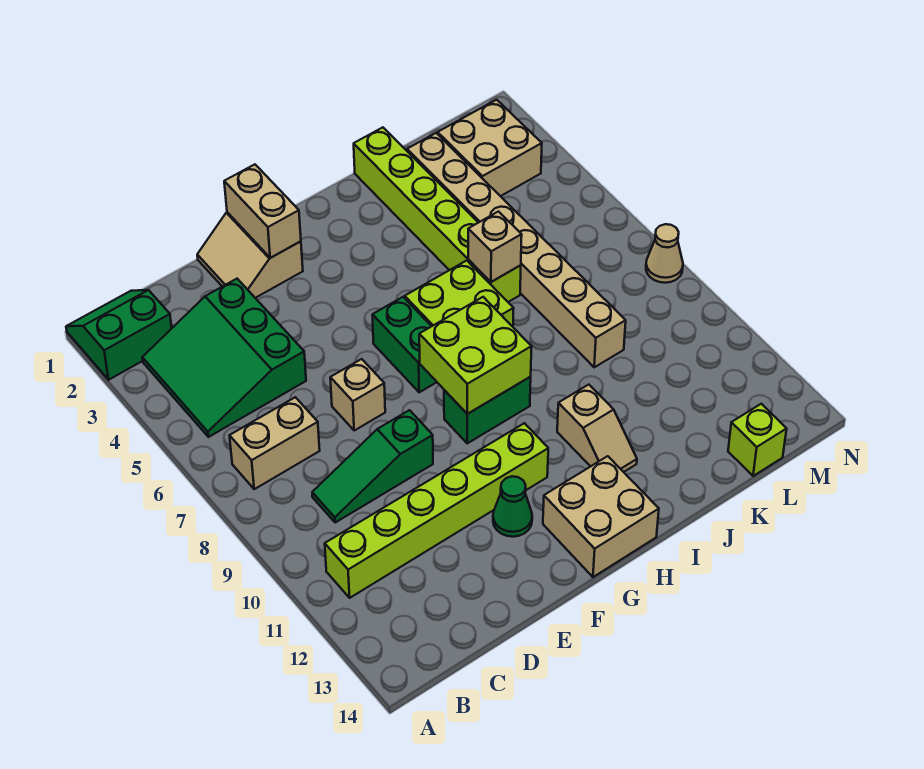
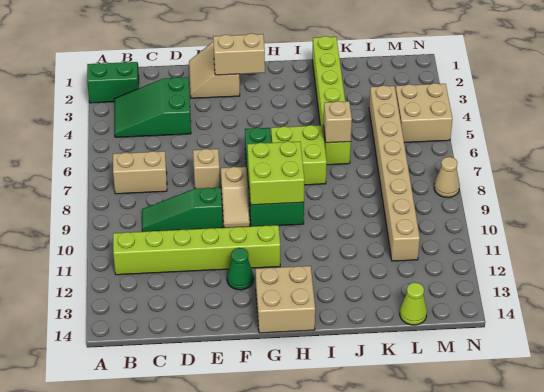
green 3x3 slope [142,279,306,437] -> green 2x3 slope [114,77,191,137]
tan 1x2 brick [224,164,301,258] -> tan 1x2 brick turned to [213,33,265,75]
tan 1x2 slope [557,385,637,472] -> tan 1x2 slope moved to [221,167,250,228]
tan 1x8 brick [407,133,626,367] -> tan 1x8 brick moved to [369,85,420,261]
tan 2x2 brick [438,100,542,196] -> tan 2x2 brick moved to [396,83,453,143]
lime 1x1 brick [728,404,787,476] -> lime 1x1 cone [400,282,427,325]

